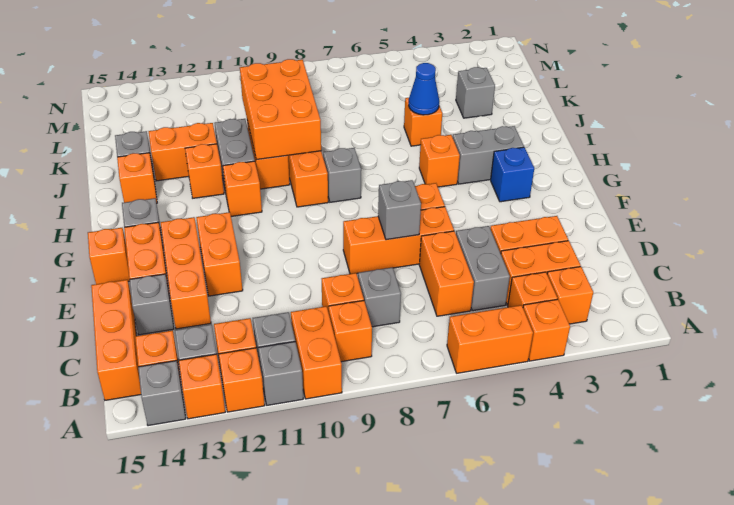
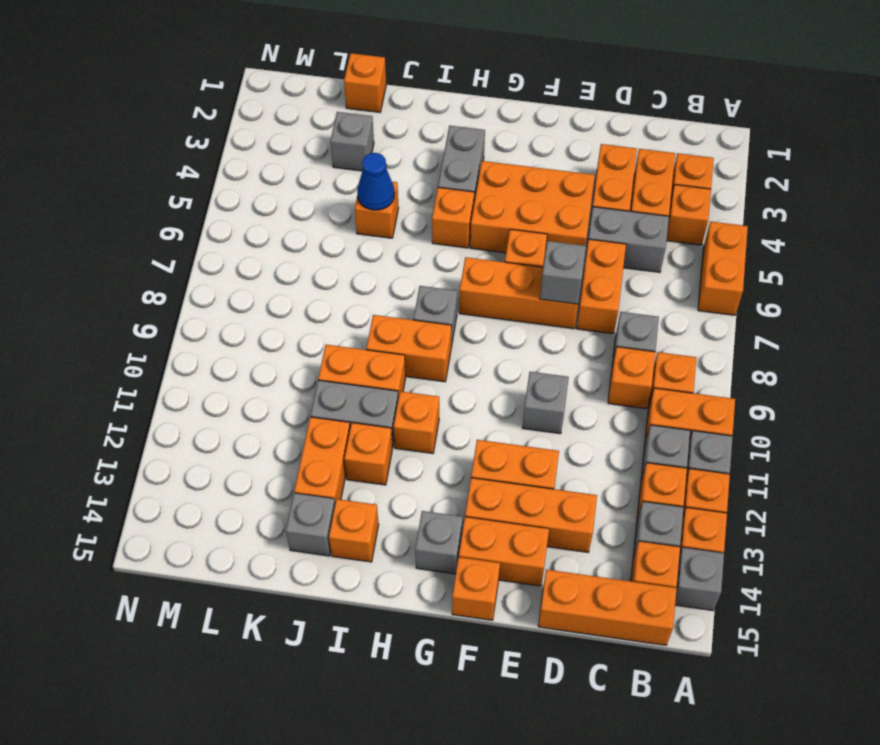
orange 1x1 brick [523,299,570,361] -> orange 1x1 brick moved to [344,53,386,112]
orange 1x2 brick [419,231,474,316] -> orange 1x2 brick turned to [577,239,626,334]
grey 1x1 brick [130,274,174,335] -> grey 1x1 brick moved to [522,372,569,434]
orange 1x3 brick [343,207,454,274] -> orange 1x3 brick turned to [459,257,578,329]
blue 1x1 brick [491,147,534,202] -> none
orange 2x3 brick [240,59,321,160] -> orange 2x3 brick moved to [470,161,595,253]

